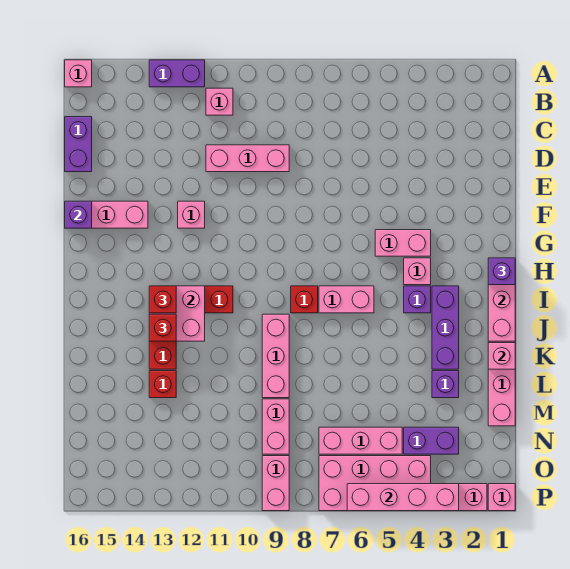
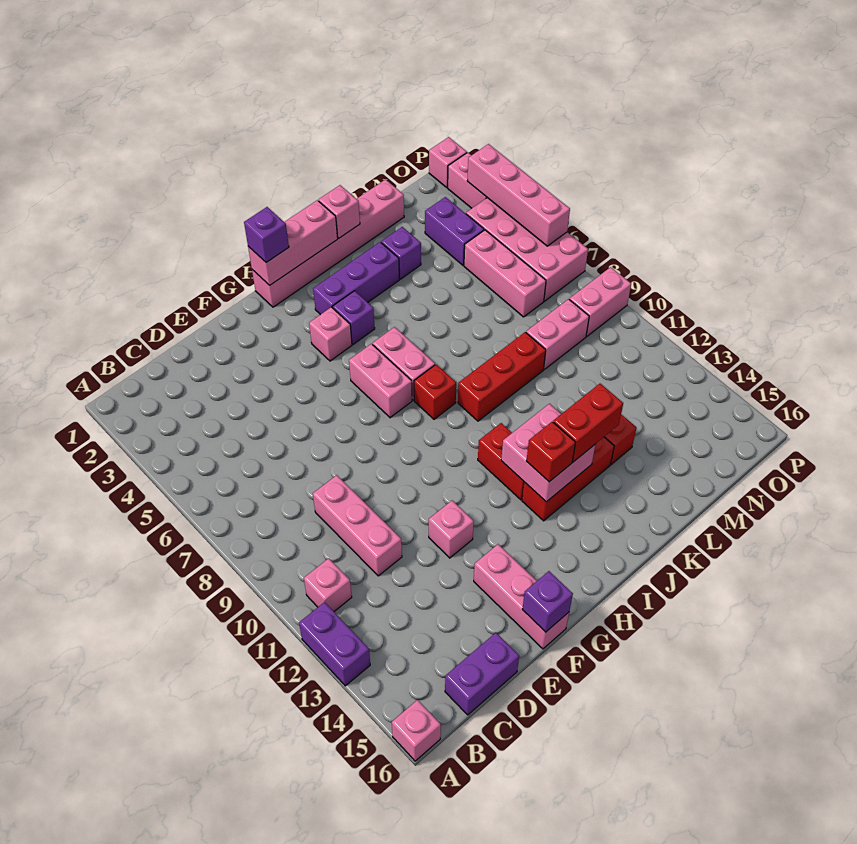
pink 1x2 brick [375,230,431,256] -> pink 1x2 brick moved to [349,344,412,418]
pink 1x3 brick [262,314,289,398] -> red 1x3 brick [458,332,546,421]
red 1x1 brick [149,314,176,341] -> red 1x2 brick [553,384,623,462]

